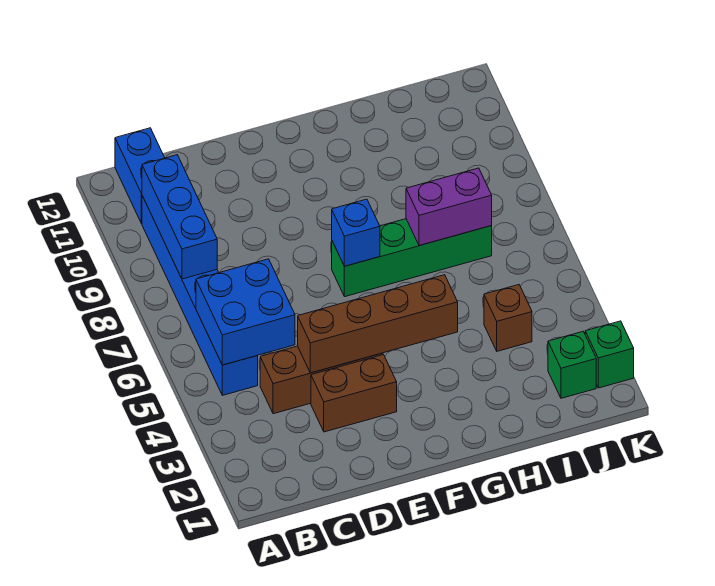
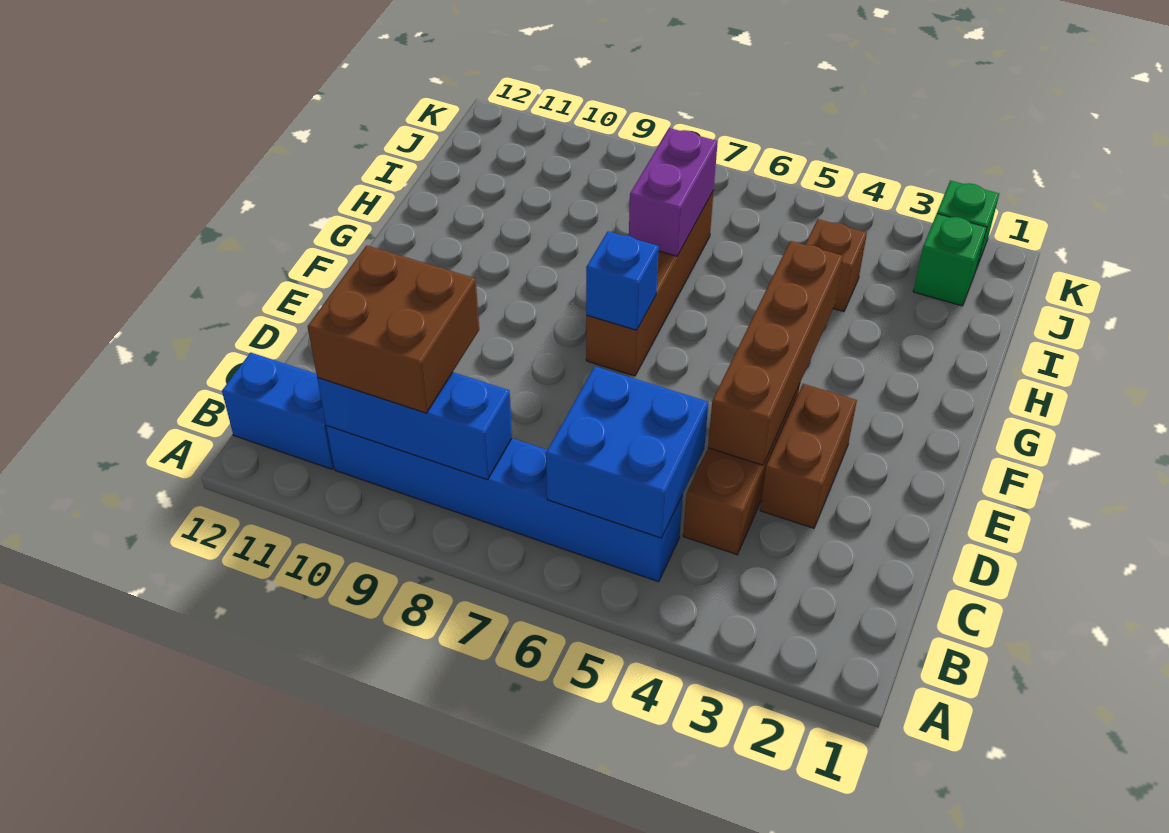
none -> brown 2x2 brick [308,245,479,413]
green 1x4 brick [332,219,492,297] -> brown 1x4 brick [586,190,714,376]

